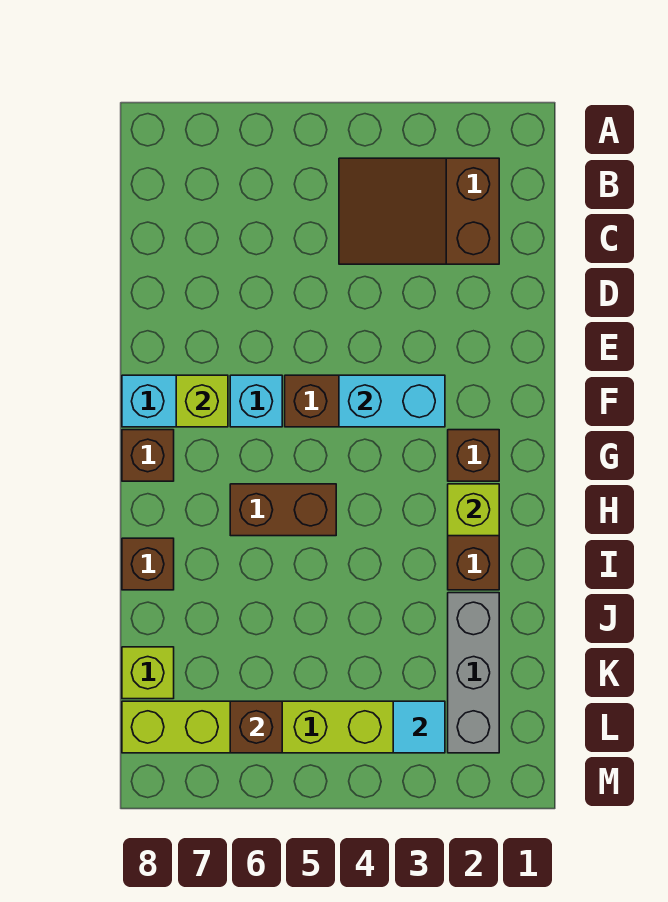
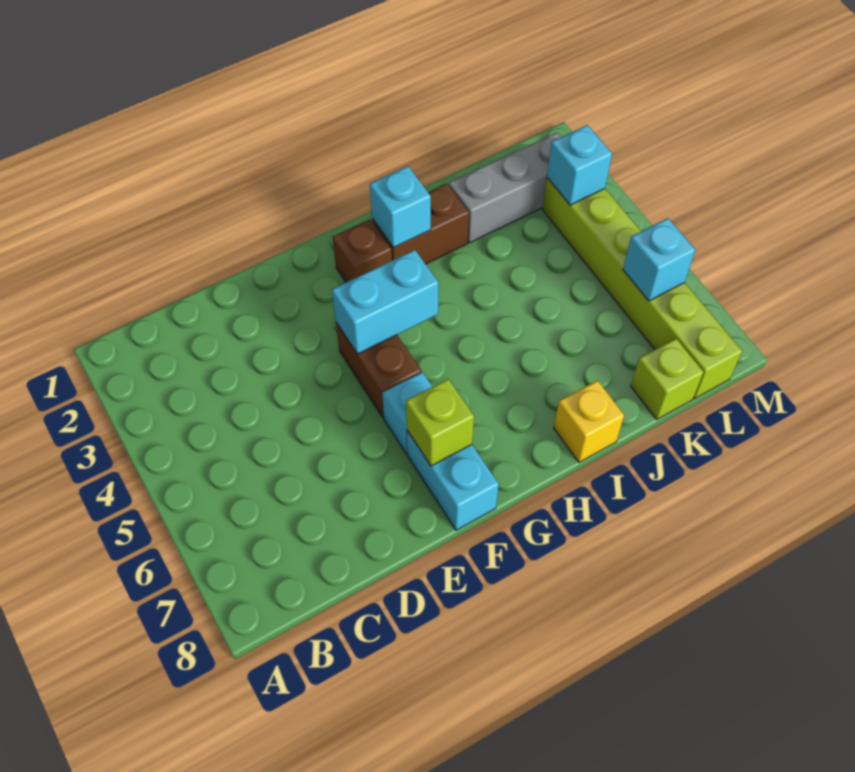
brown 2x3 slope [339,158,499,264] -> none
cyan 1x2 brick [339,375,445,427] -> cyan 1x2 brick turned to [332,250,438,354]
brown 1x1 brick [122,430,174,481] -> none
lime 1x1 brick [448,484,499,536] -> cyan 1x1 brick [370,166,431,248]
brown 1x2 brick [230,484,336,536] -> none
brown 1x1 brick [122,538,174,590] -> yellow 1x1 brick [554,380,624,462]
cyan 1x1 tile [393,701,445,753] -> cyan 1x1 brick [547,125,612,205]
brown 1x1 brick [230,701,282,753] -> cyan 1x1 brick [623,218,695,301]

